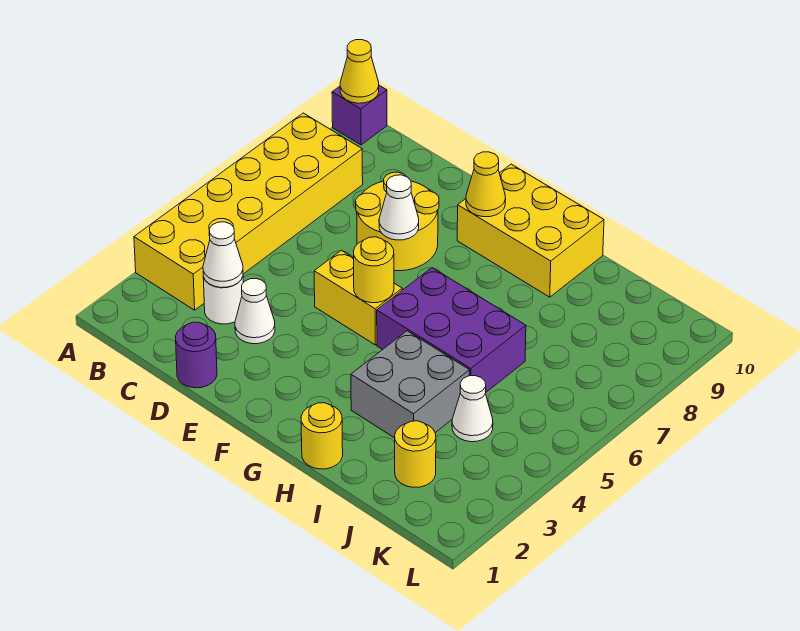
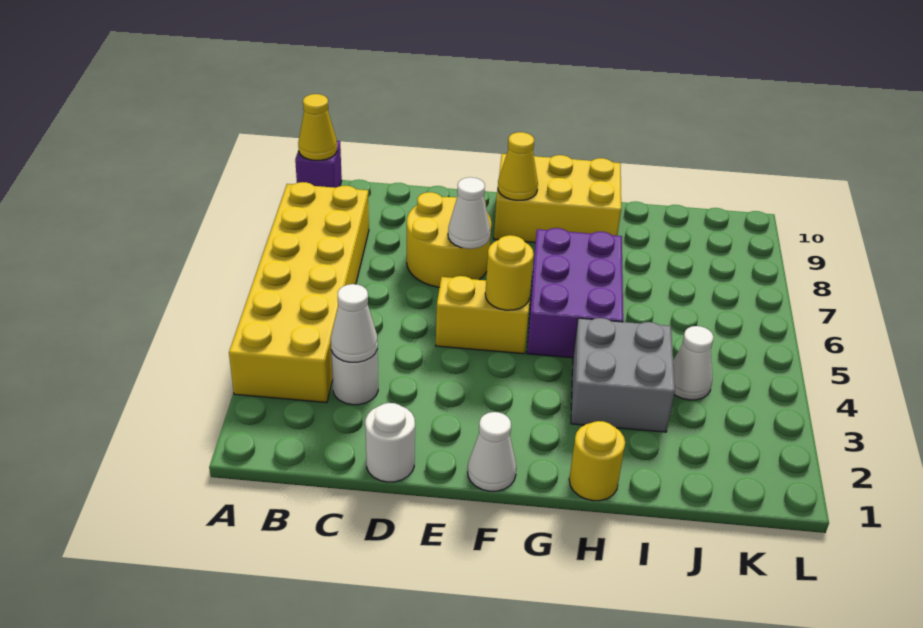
purple 1x1 round brick [176,322,217,388] -> white 1x1 round brick [365,403,415,482]
white 1x1 cone [235,279,275,344] -> white 1x1 cone moved to [468,412,516,491]
purple 2x3 brick [377,268,526,392] -> purple 2x3 brick turned to [527,228,623,358]
yellow 1x1 round brick [395,421,436,487] -> none

